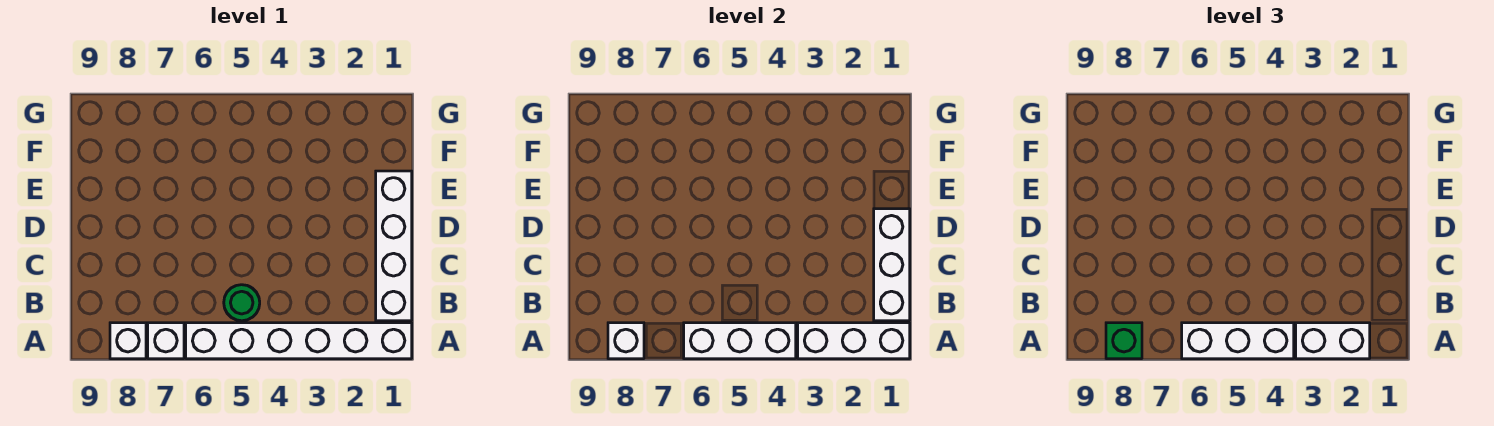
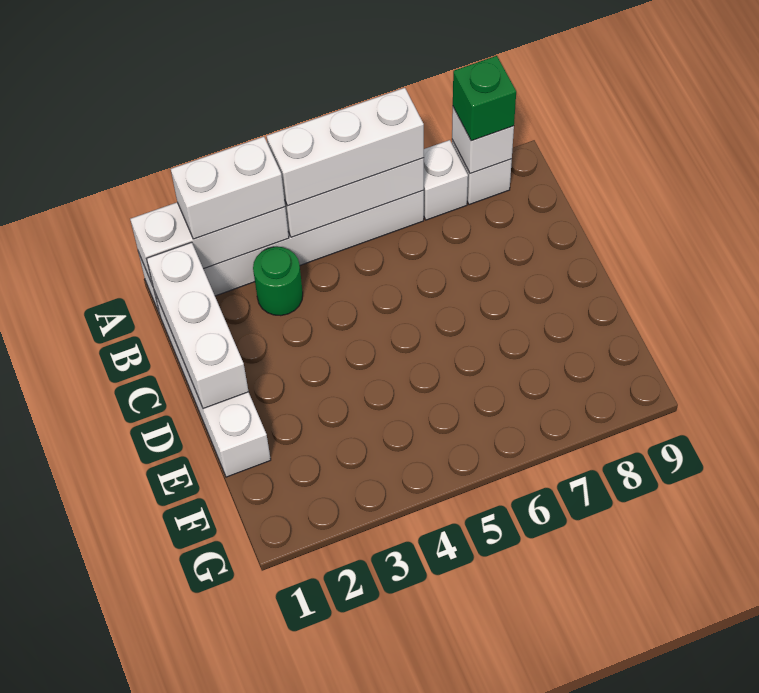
green 1x1 round brick [224,285,260,321] -> green 1x1 round brick moved to [253,247,303,316]

